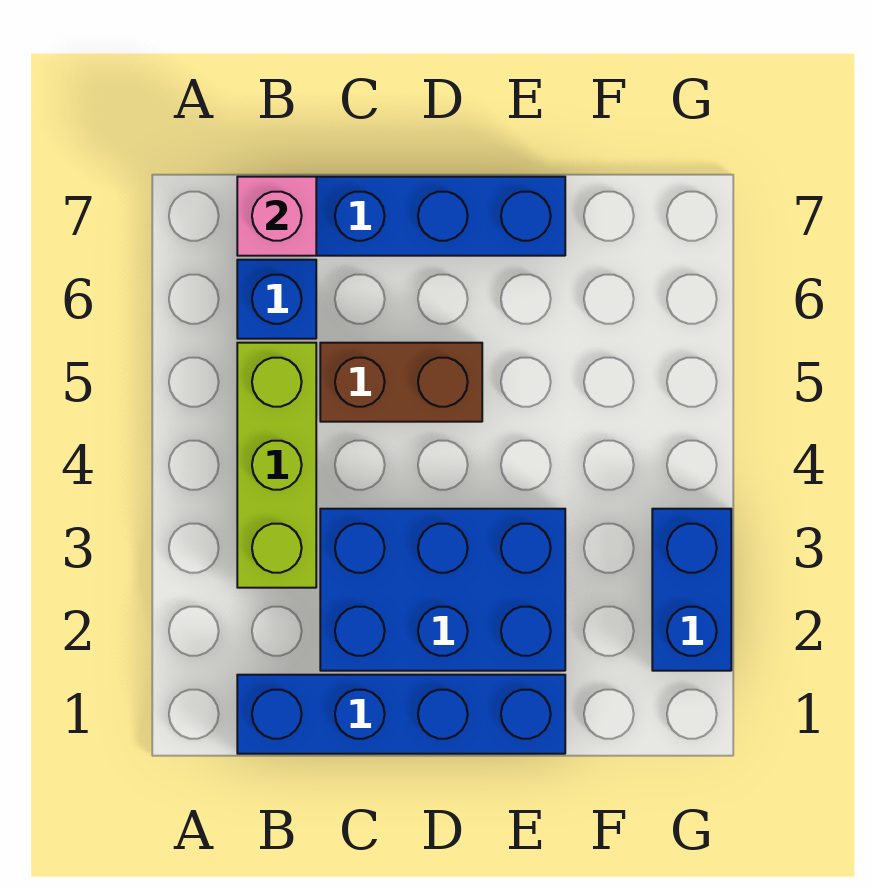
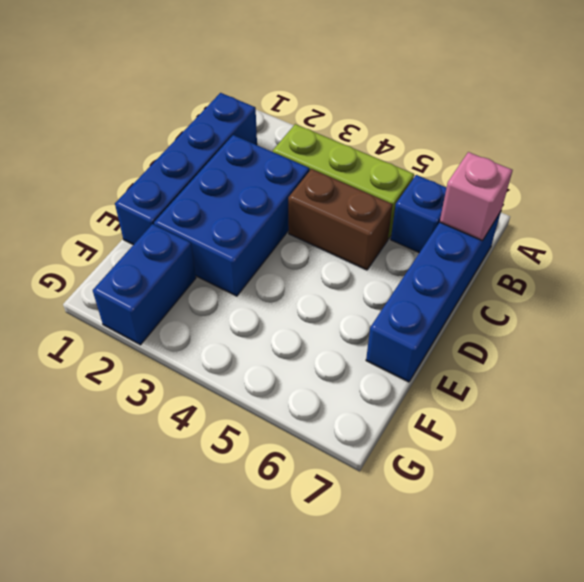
brown 1x2 brick [320,343,482,422] -> brown 1x2 brick turned to [288,169,393,270]
blue 1x2 brick [652,509,731,671] -> blue 1x2 brick turned to [93,224,196,345]

